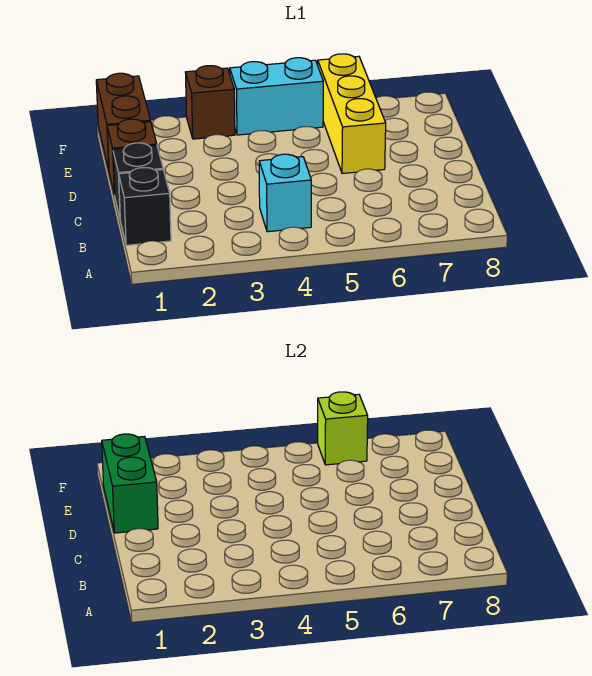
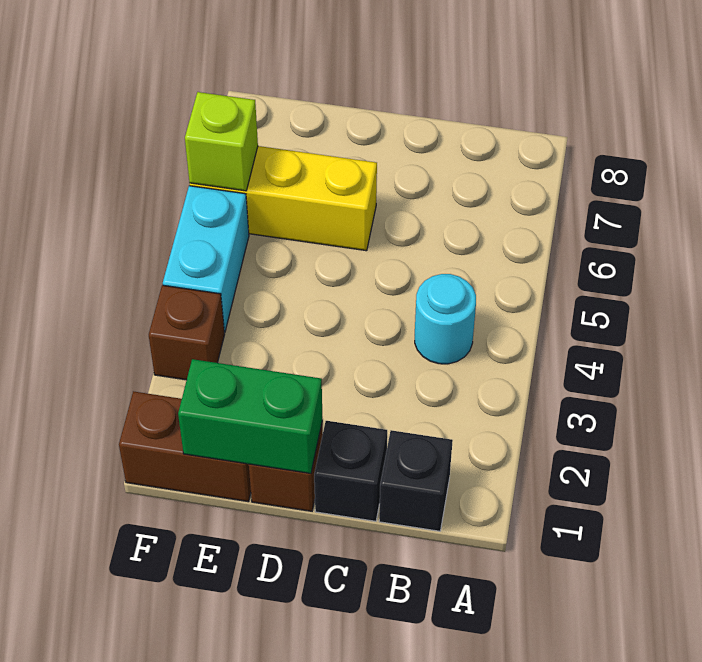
cyan 1x1 brick [259,154,311,232] -> cyan 1x1 round brick [415,274,476,364]

